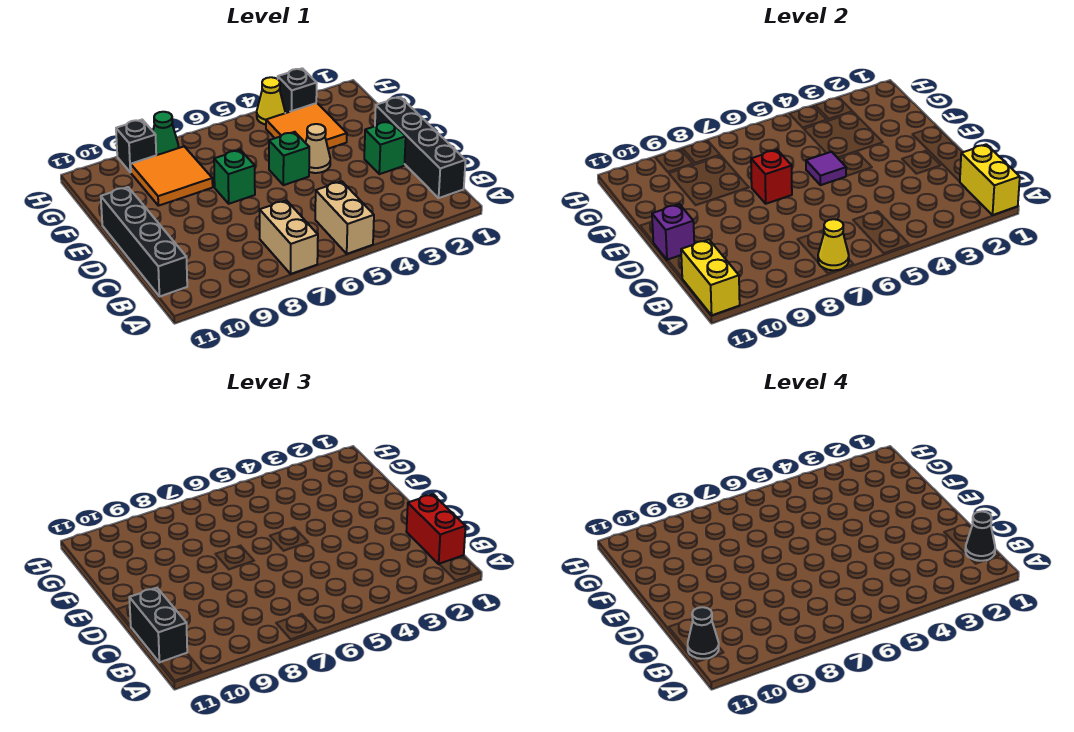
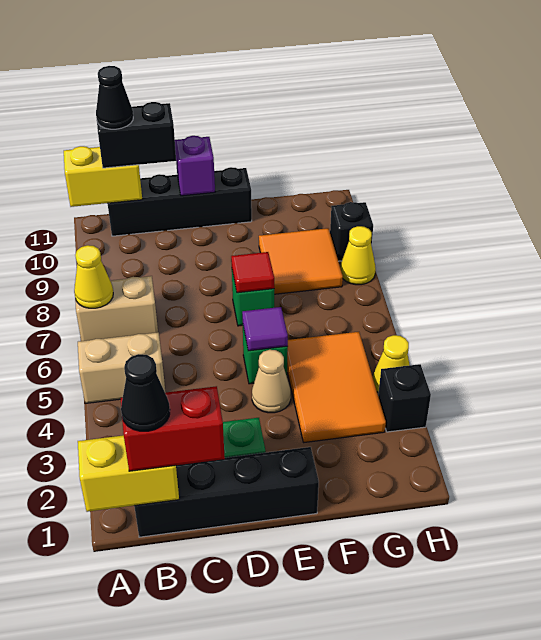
red 1x1 brick [751,150,792,204] -> red 1x1 tile [231,252,274,293]
orange 2x2 tile [266,103,347,149] -> orange 2x3 tile [287,332,386,442]
green 1x1 cone [153,112,179,155] -> yellow 1x1 cone [340,226,376,285]

